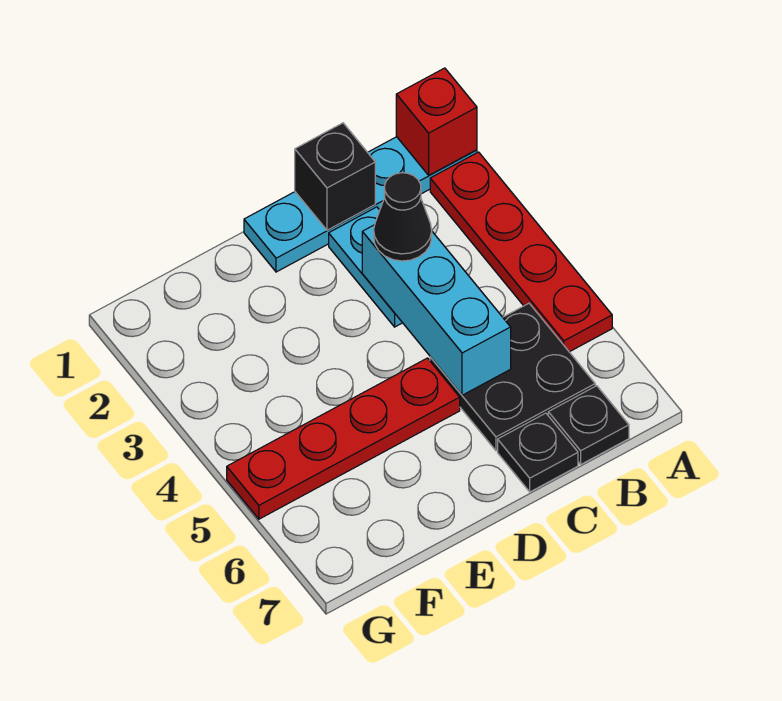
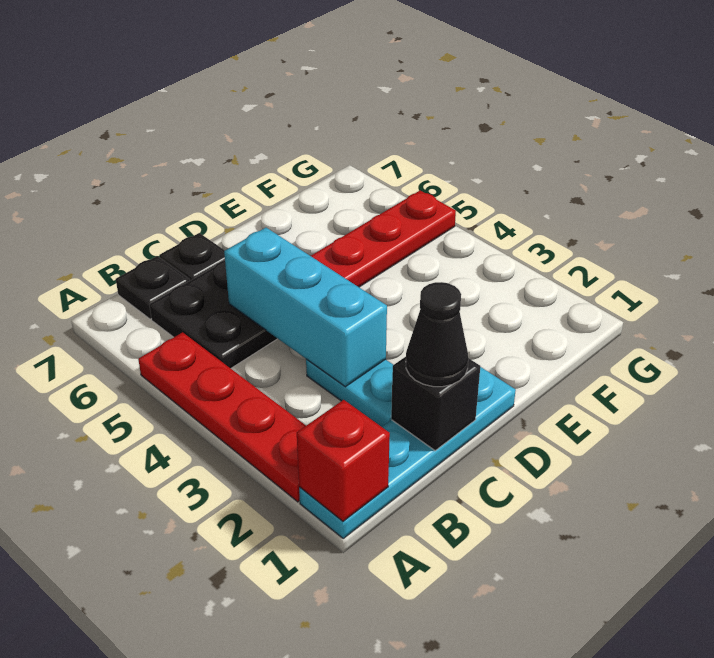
black 1x1 cone [374,173,432,261] -> black 1x1 cone moved to [406,282,468,387]

